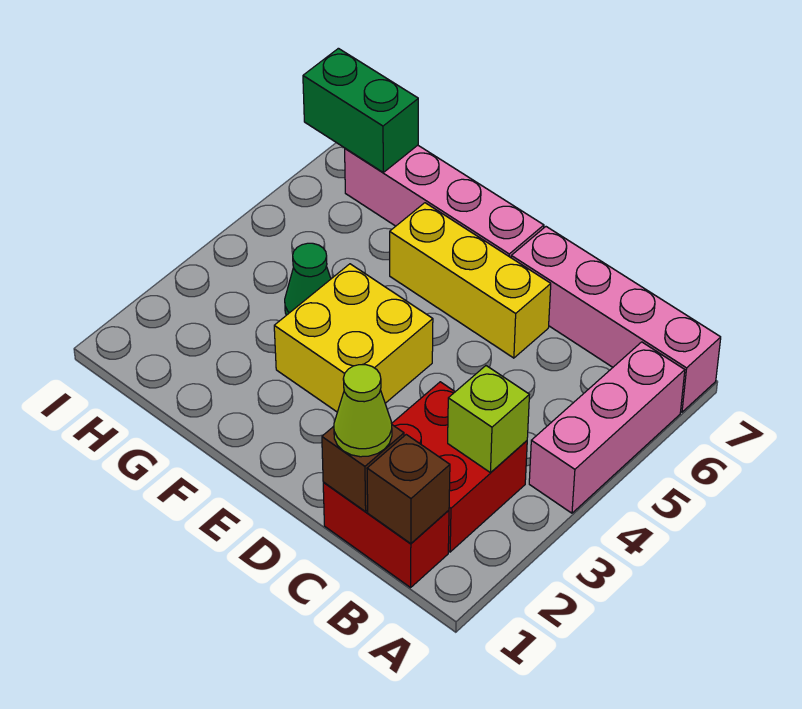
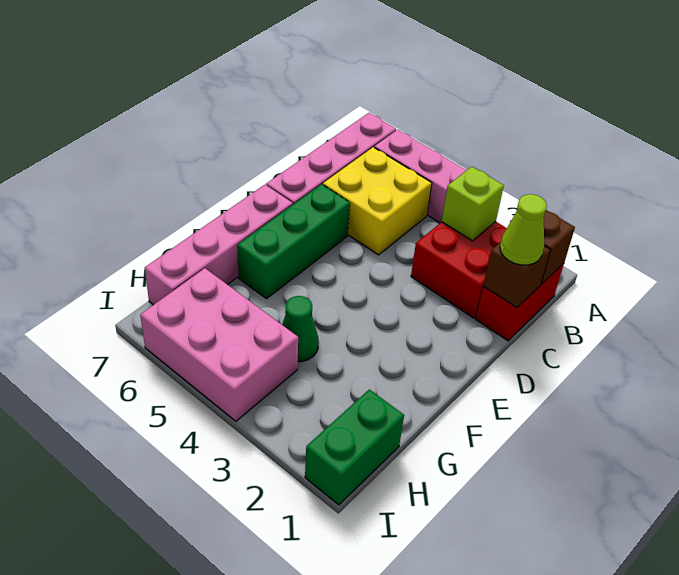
yellow 1x3 brick [390,203,551,358] -> green 1x3 brick [237,184,350,299]
yellow 2x2 brick [274,264,433,412] -> yellow 2x2 brick moved to [323,147,432,255]
none -> pink 2x3 brick [140,268,298,421]
green 1x2 brick [303,48,418,172] -> green 1x2 brick moved to [305,389,404,505]

